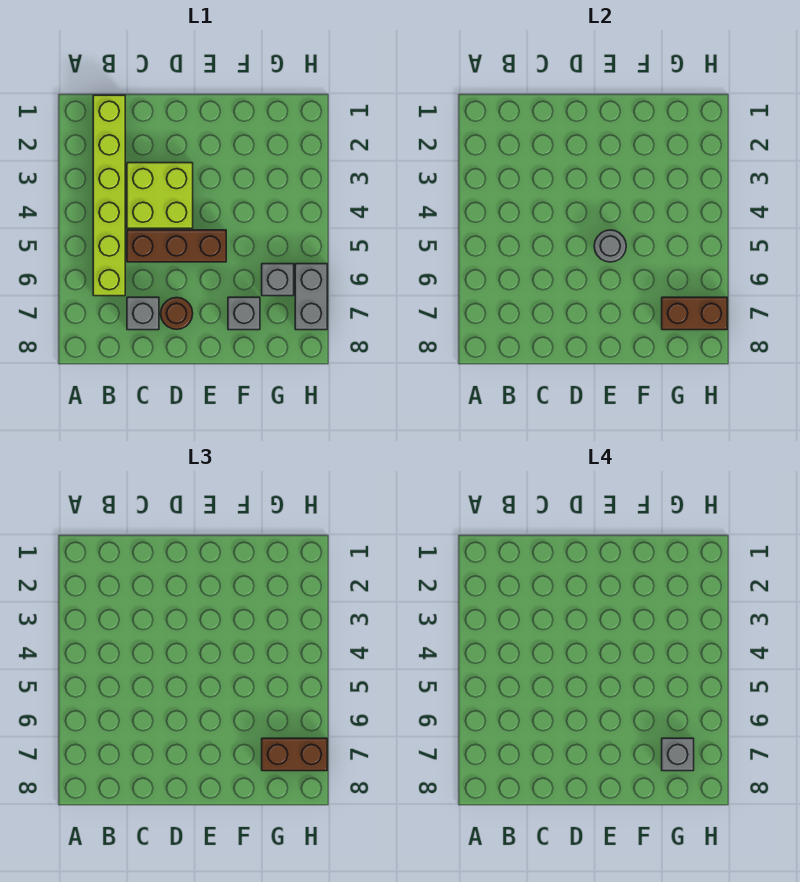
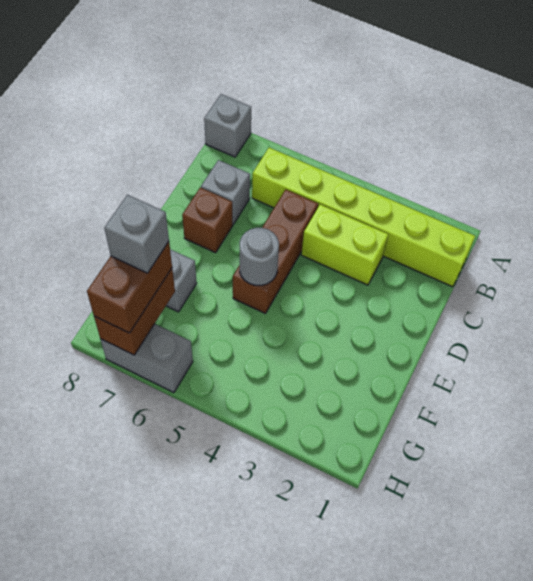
lime 2x2 brick [127,163,193,228] -> lime 1x2 brick [301,204,388,285]
brown 1x1 round brick [161,297,193,329] -> brown 1x1 brick [182,188,233,253]
grey 1x1 brick [262,264,294,296] -> grey 1x1 brick moved to [204,94,251,157]

